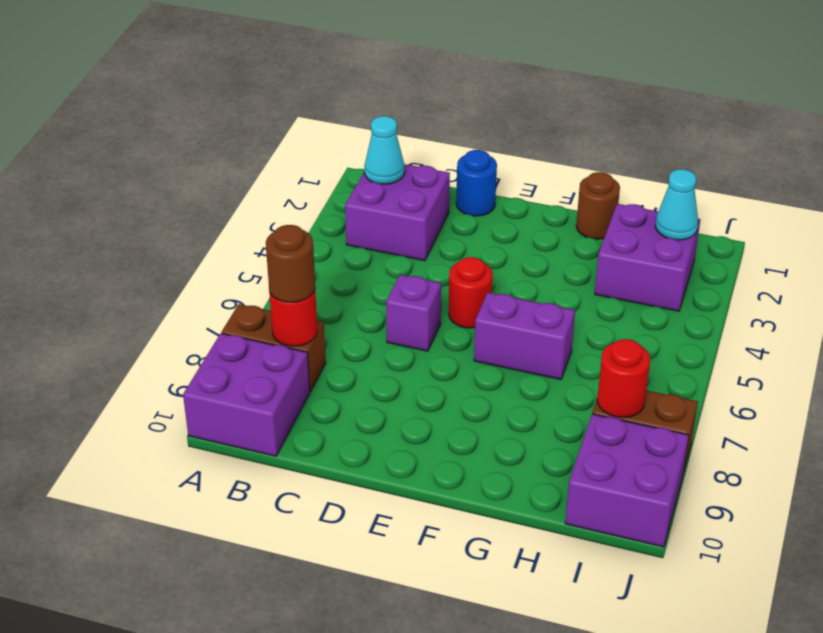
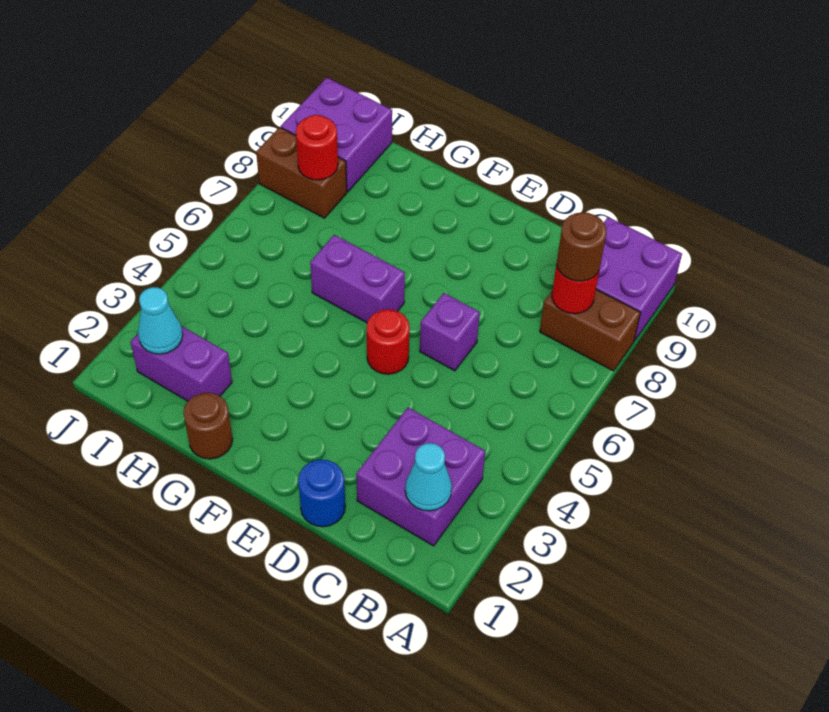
purple 2x2 brick [595,204,700,311] -> purple 1x2 brick [131,326,232,401]

